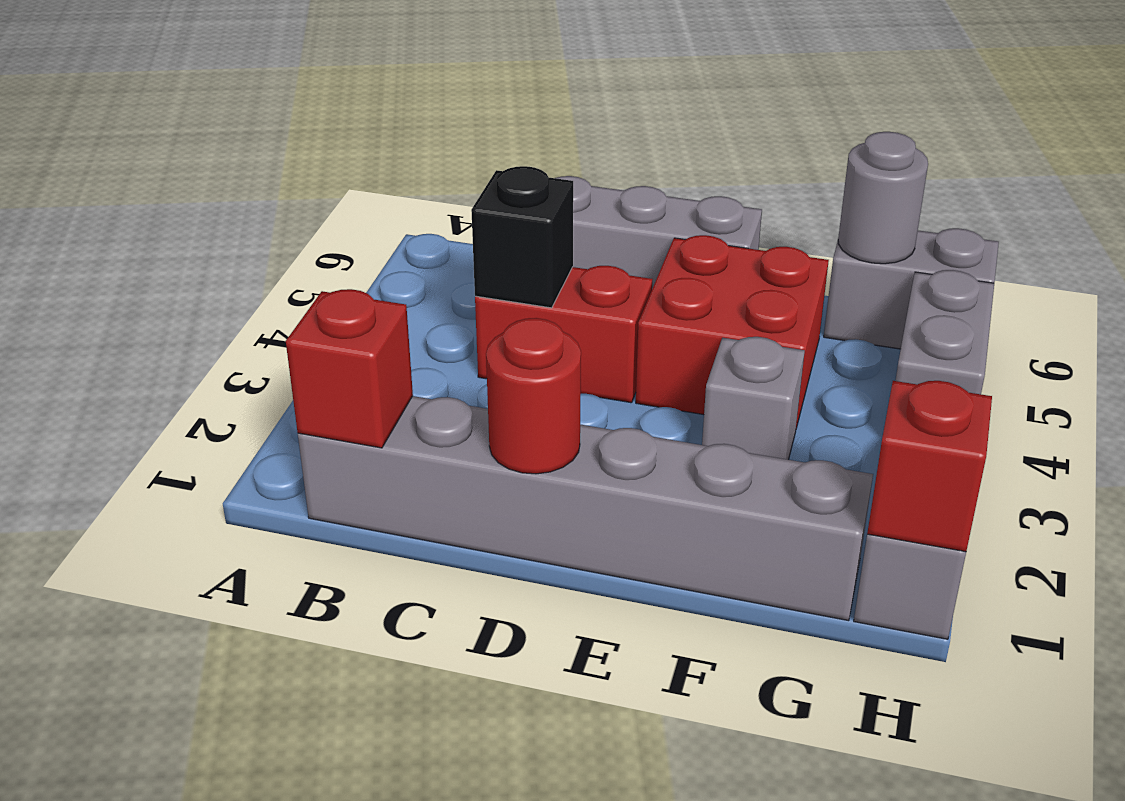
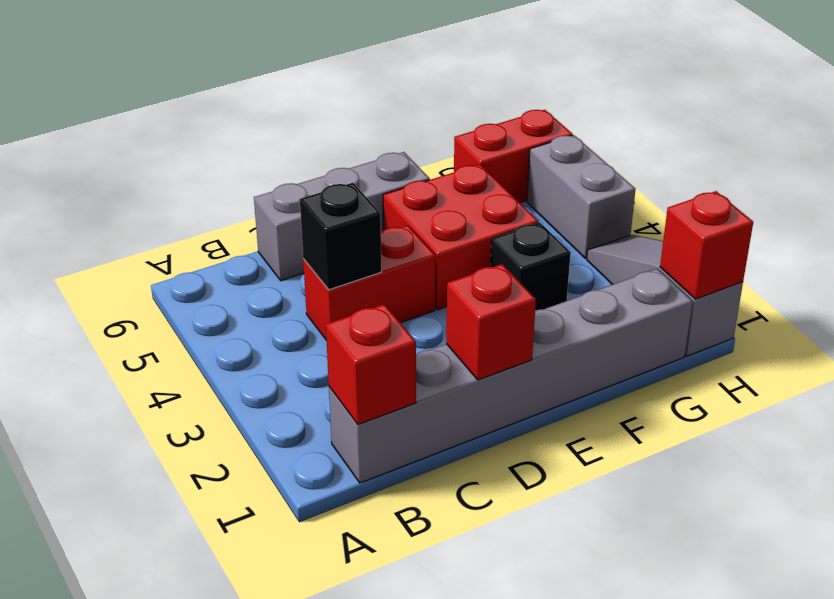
red 1x1 round brick [486,318,581,474] -> red 1x1 brick [446,264,536,380]
grey 1x1 brick [702,337,805,460] -> black 1x1 brick [490,222,571,311]
grey 1x2 brick [824,228,999,349] -> red 1x2 brick [454,110,573,203]
grey 1x1 round brick [838,132,928,264] -> none

